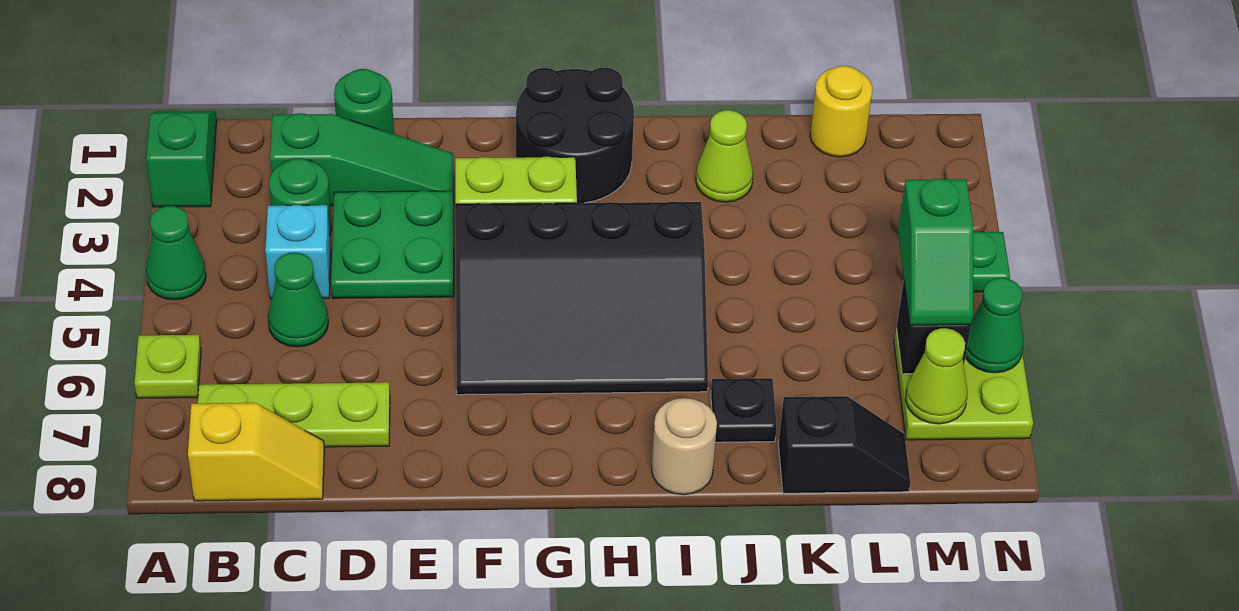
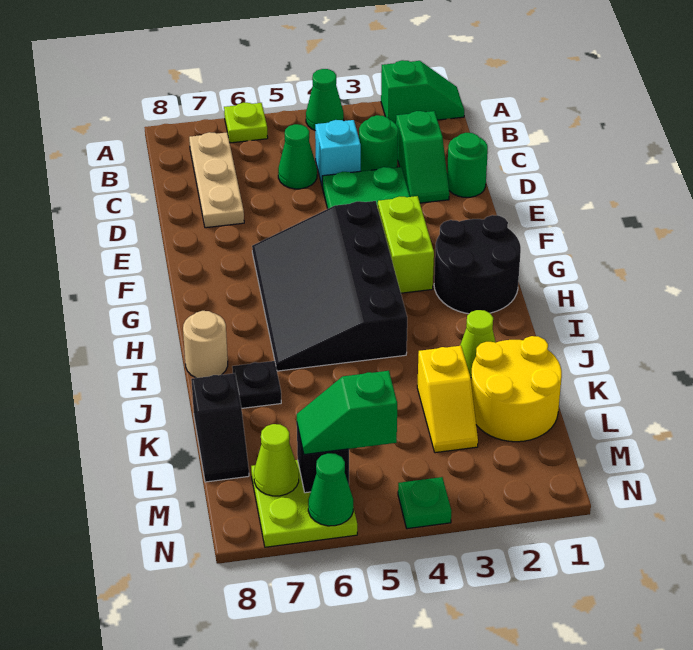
lime 1x3 plate [198,382,390,447] -> tan 1x3 plate [189,132,244,228]
yellow 1x2 slope [188,403,324,501] -> yellow 1x2 slope moved to [417,346,478,453]
green 1x3 slope [270,113,453,206] -> green 1x2 slope [396,111,449,203]
yellow 1x1 round brick [810,66,872,157] -> yellow 2x2 round brick [471,336,562,442]

